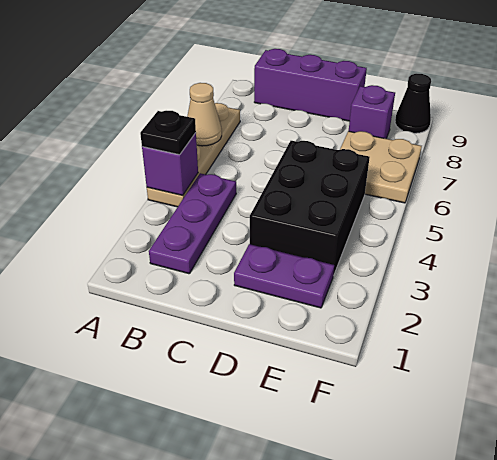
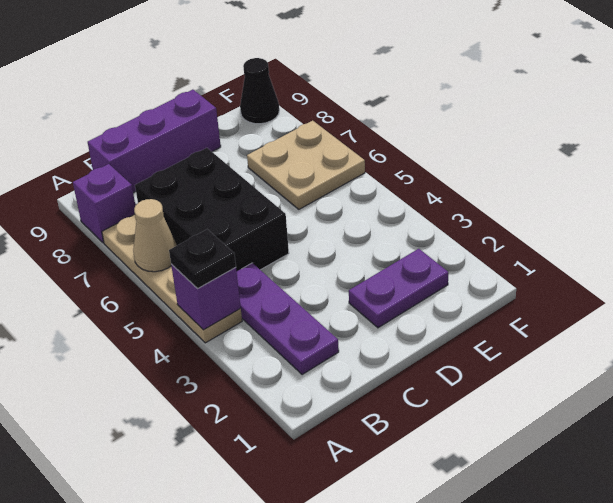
black 2x3 brick [250,141,370,276] -> black 2x3 brick moved to [135,148,289,271]
purple 1x1 brick [349,85,395,139] -> purple 1x1 brick moved to [73,164,135,243]

